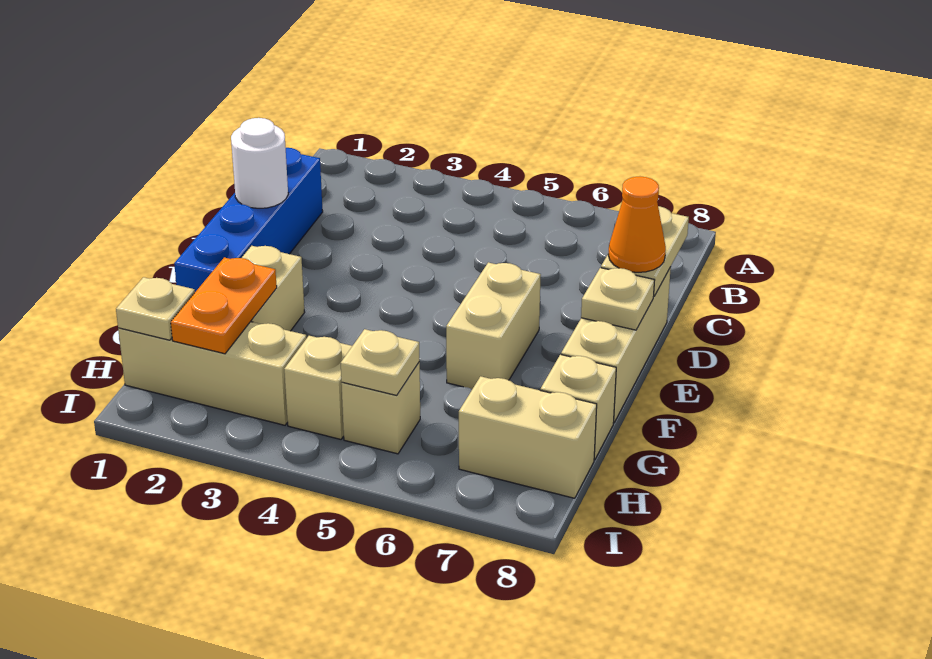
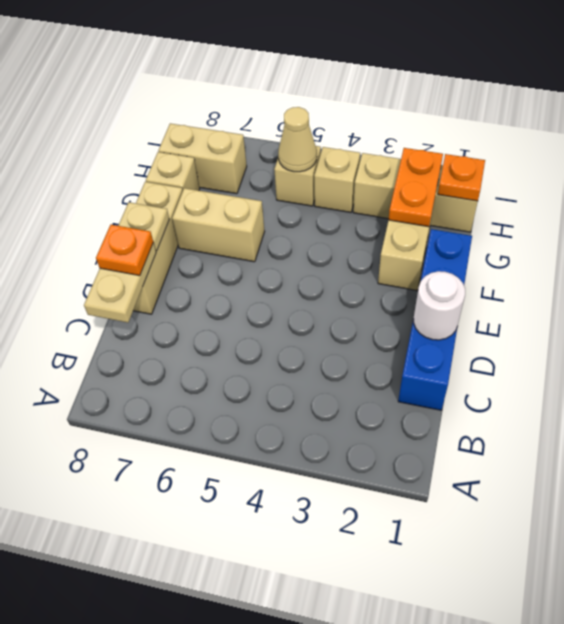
orange 1x1 cone [608,177,666,272] -> orange 1x1 plate [96,225,153,276]
tan 1x2 brick [446,262,541,389] -> tan 1x2 brick turned to [172,188,265,262]
tan 1x1 plate [116,277,195,340] -> orange 1x1 plate [438,154,485,201]
tan 1x1 plate [341,329,419,395] -> tan 1x1 cone [278,107,317,172]

